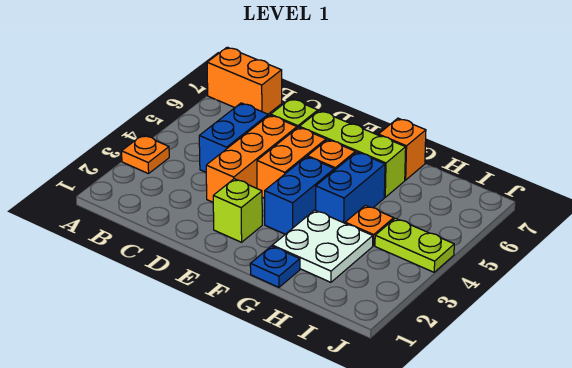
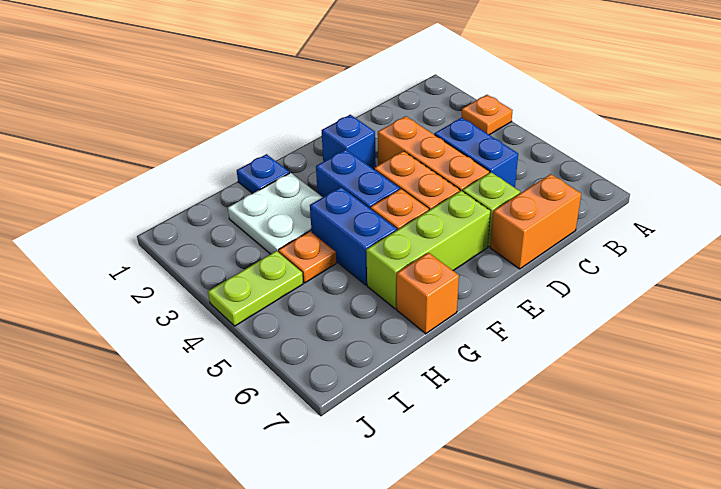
orange 1x2 brick [207,47,282,114] -> orange 1x2 brick moved to [490,174,581,269]
lime 1x1 brick [213,179,262,242] -> blue 1x1 brick [322,115,376,169]

